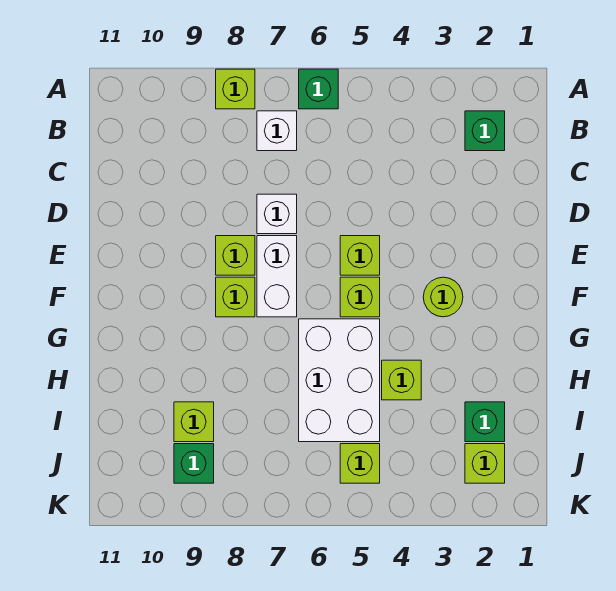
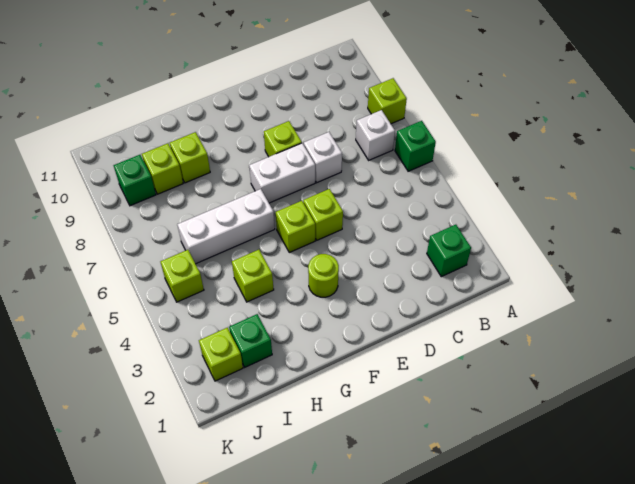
lime 1x1 brick [216,277,255,317] -> lime 1x1 brick moved to [170,132,210,183]
white 2x3 brick [299,319,380,442] -> white 1x3 brick [177,189,275,264]

